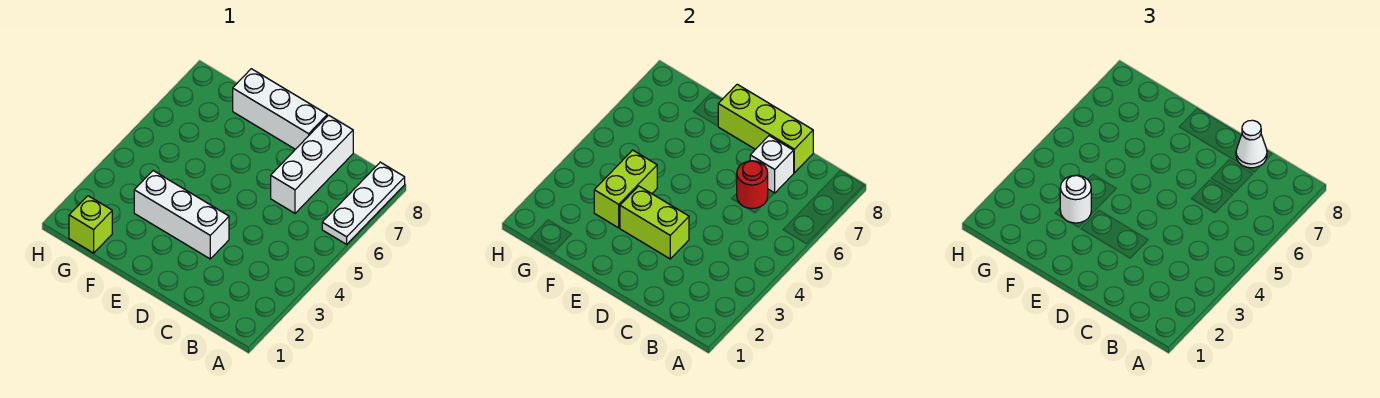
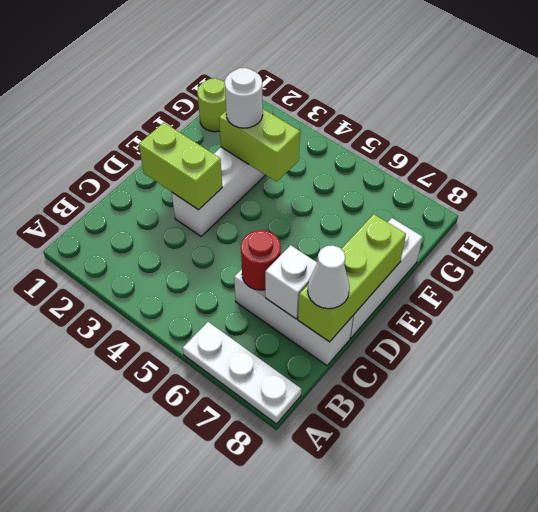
lime 1x2 brick [620,186,689,259] -> lime 1x2 brick turned to [139,123,222,210]
lime 1x1 brick [69,196,112,253] -> lime 1x1 round brick [197,78,226,132]

